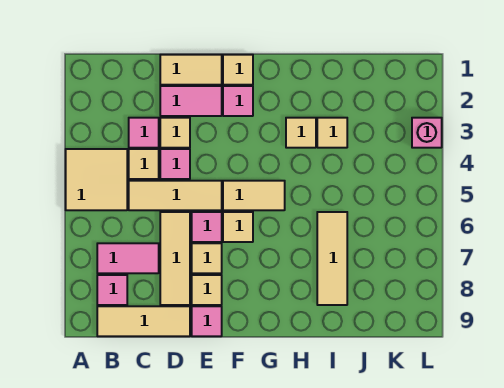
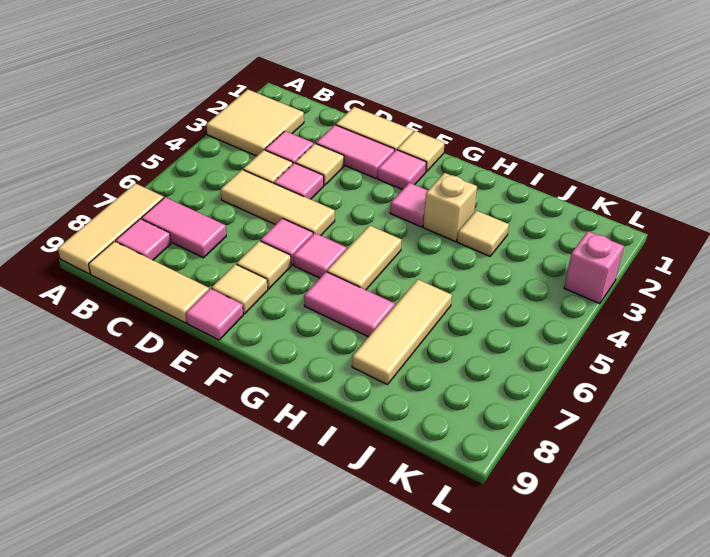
tan 2x2 tile [66,149,127,210] -> tan 2x2 tile moved to [206,89,304,156]
tan 1x3 tile [160,212,190,305] -> tan 1x3 tile moved to [58,183,164,274]
tan 1x2 tile [223,181,285,210] -> tan 1x2 tile turned to [327,225,402,290]
tan 1x1 tile [223,212,253,242] -> pink 1x1 tile [293,233,347,278]
none -> pink 1x1 tile [390,183,428,227]
none -> pink 1x2 tile [304,272,395,337]
tan 1x1 tile [286,118,316,148] -> tan 1x1 brick [423,173,477,241]

